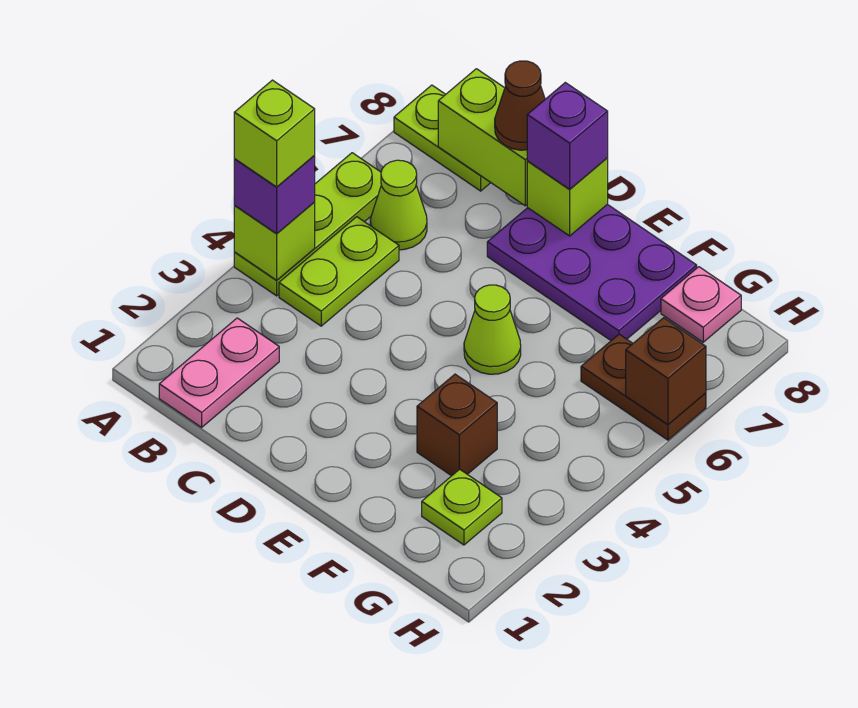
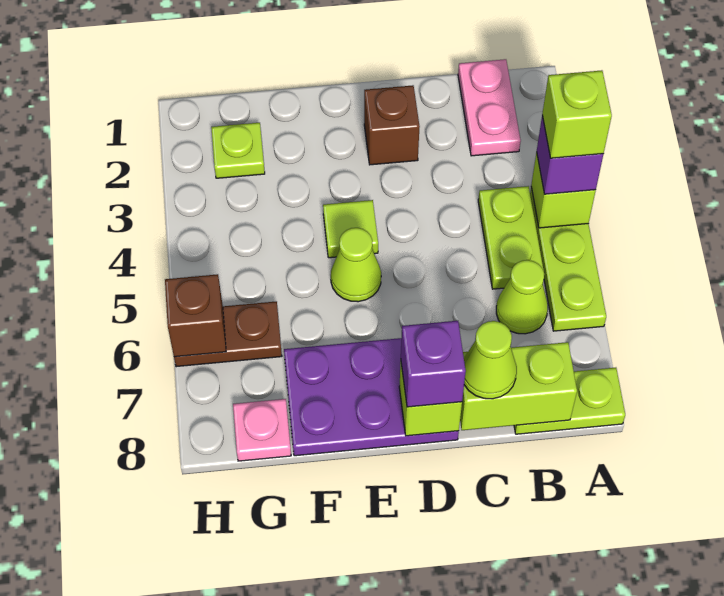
brown 1x1 cone [495,61,545,150] -> lime 1x1 cone [464,321,517,399]
none -> lime 1x1 tile [323,200,378,258]
brown 1x1 brick [417,374,497,476] -> brown 1x1 brick moved to [364,85,420,165]

